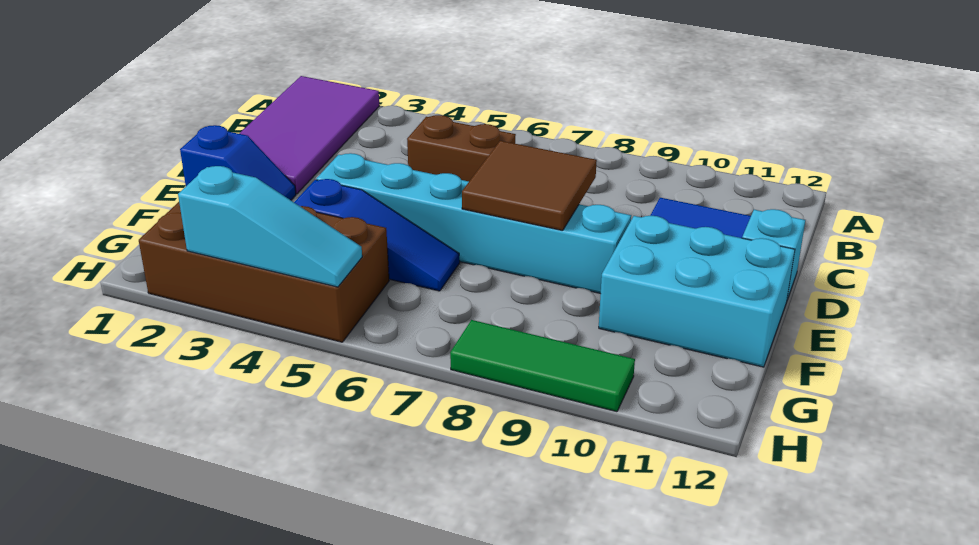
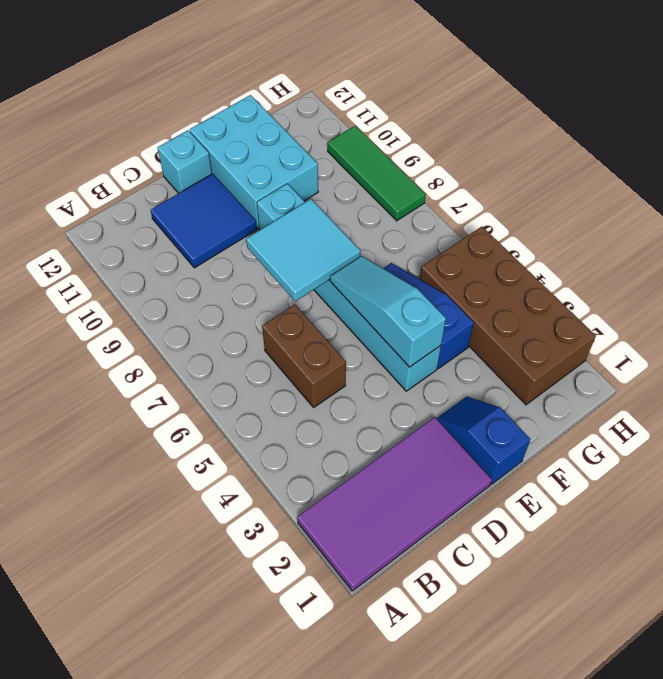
brown 2x2 tile [462,141,597,231] -> cyan 2x2 tile [246,199,361,301]
cyan 1x3 slope [178,166,362,287] -> cyan 1x3 slope moved to [330,256,446,367]

